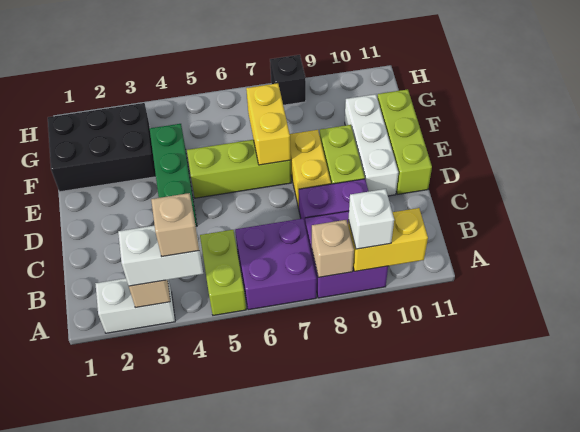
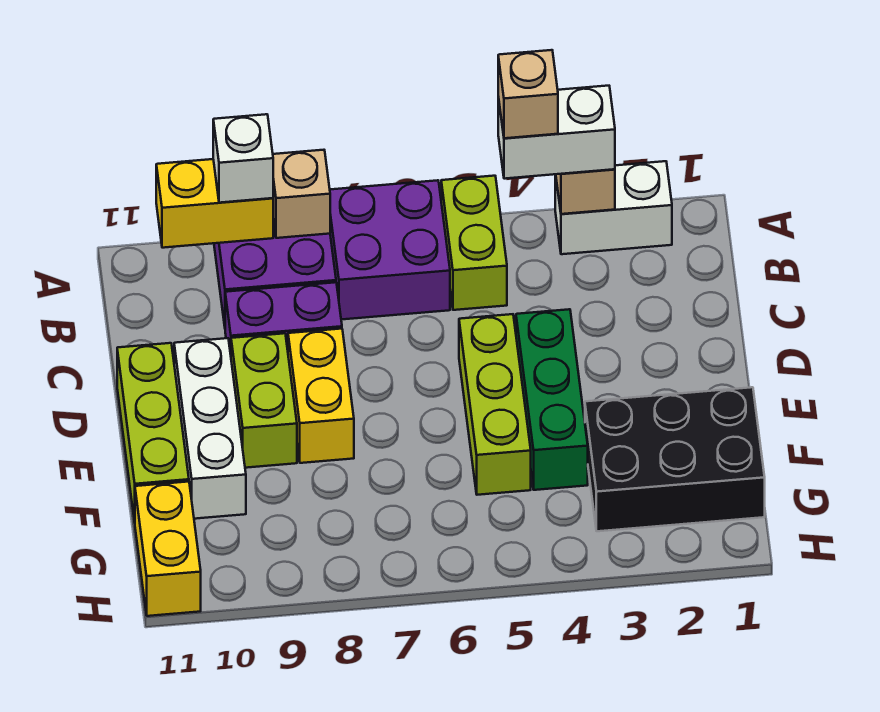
lime 1x3 brick [187,140,291,198] -> lime 1x3 brick turned to [459,314,531,495]
yellow 1x2 brick [246,83,291,165] -> yellow 1x2 brick moved to [135,482,201,616]
black 1x1 brick [270,55,306,105] -> none

